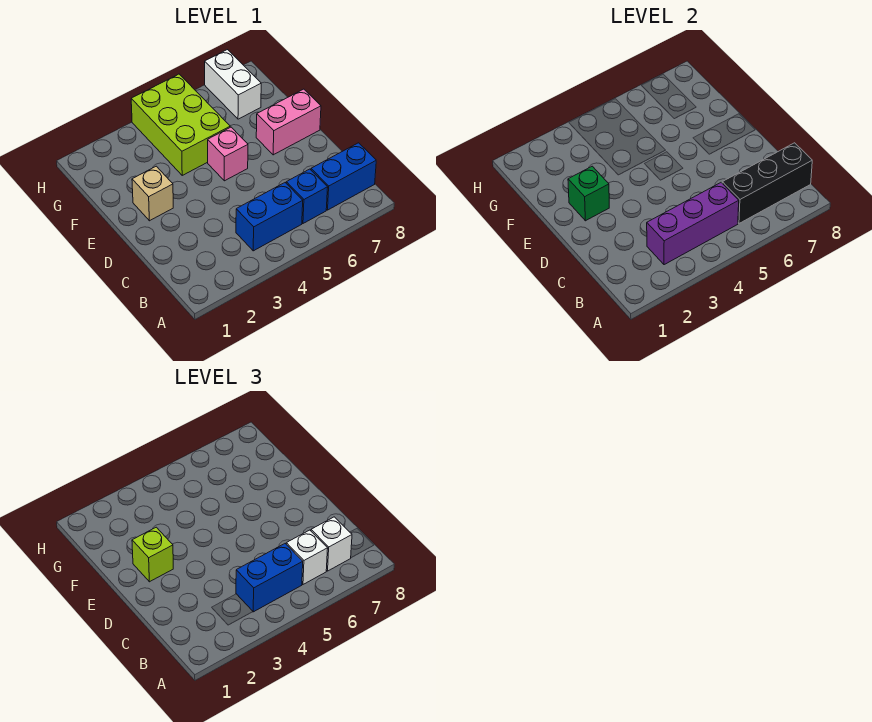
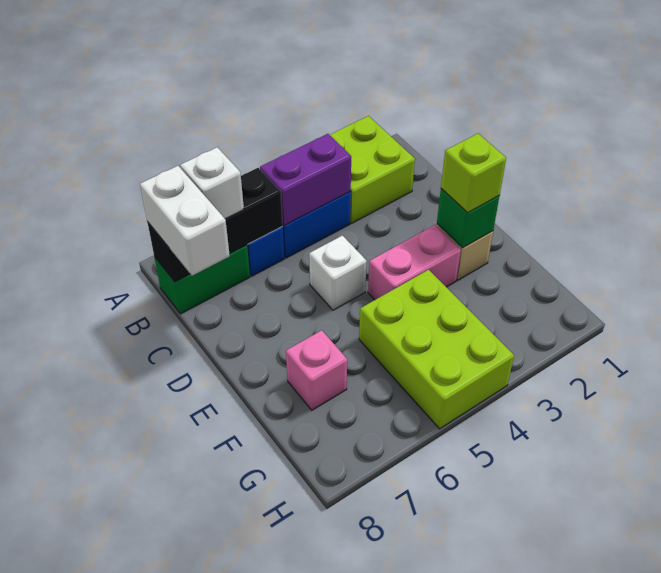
none -> lime 2x2 brick [330,116,415,223]
purple 1x3 brick [647,183,739,265] -> purple 1x2 brick [260,134,351,225]
blue 1x2 brick [236,544,303,612] -> none
white 1x1 brick [286,530,328,584] -> white 1x1 brick moved to [309,236,367,310]
blue 1x2 brick [311,143,376,210] -> green 1x2 brick [154,245,250,314]
pink 1x1 brick [208,127,248,181] -> pink 1x1 brick moved to [286,330,347,410]
pink 1x2 brick [256,89,321,155] -> pink 1x2 brick moved to [368,225,461,300]
white 1x2 brick [205,50,261,119] -> white 1x2 brick moved to [140,166,230,276]

